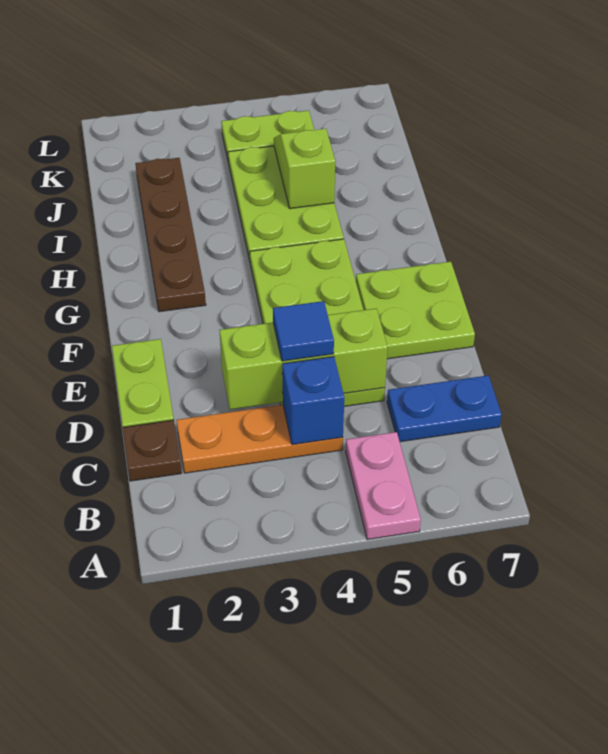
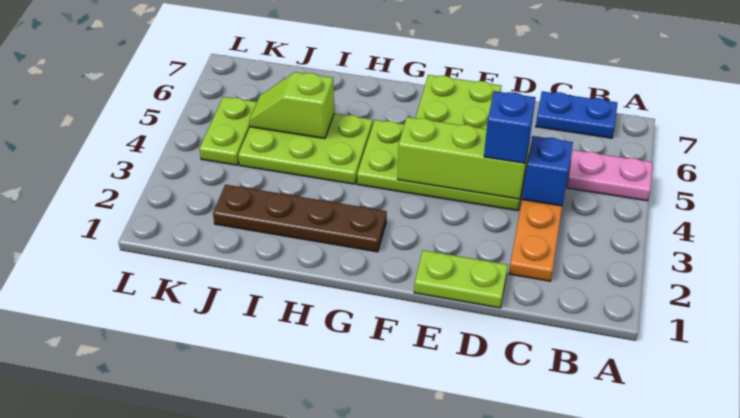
brown 1x1 plate [123,420,182,481] -> none
blue 1x2 plate [387,375,502,442] -> blue 1x2 plate turned to [536,91,617,138]
lime 1x3 brick [220,308,388,410] -> lime 1x3 brick turned to [398,117,529,199]
blue 1x1 tile [273,301,334,361] -> blue 1x1 brick [484,91,536,163]

